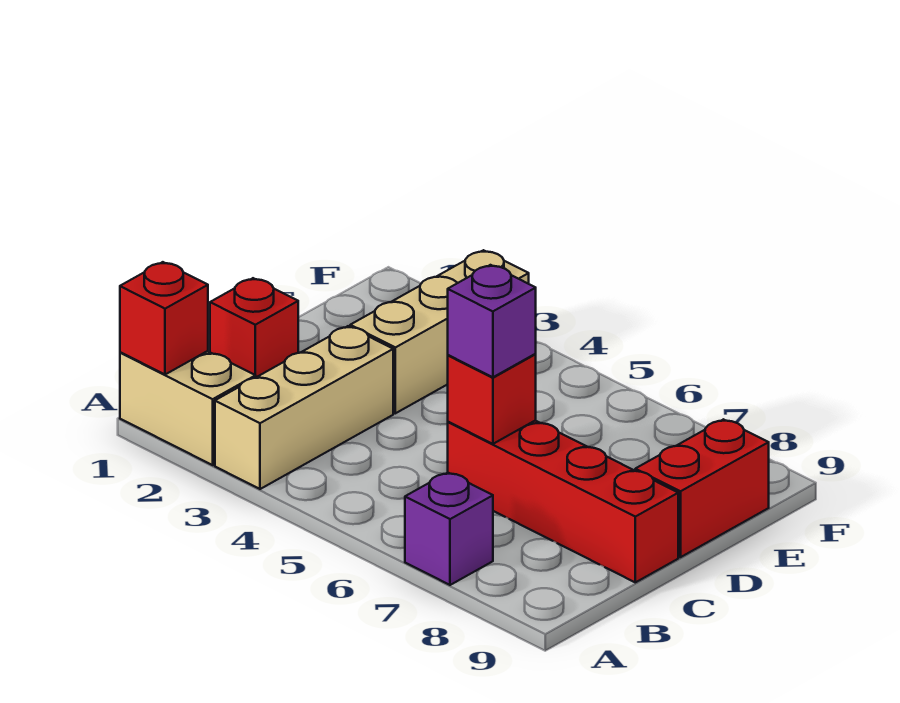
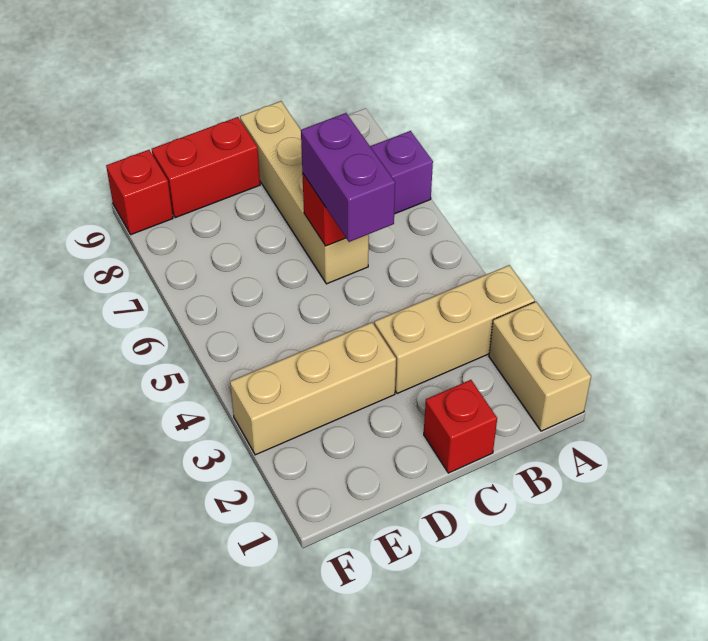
red 1x1 brick [120,262,208,375] -> red 1x1 brick moved to [106,150,173,235]
red 1x4 brick [448,420,678,582] -> tan 1x4 brick [240,101,369,284]
purple 1x1 brick [448,265,536,377] -> purple 1x2 brick [301,113,395,242]

